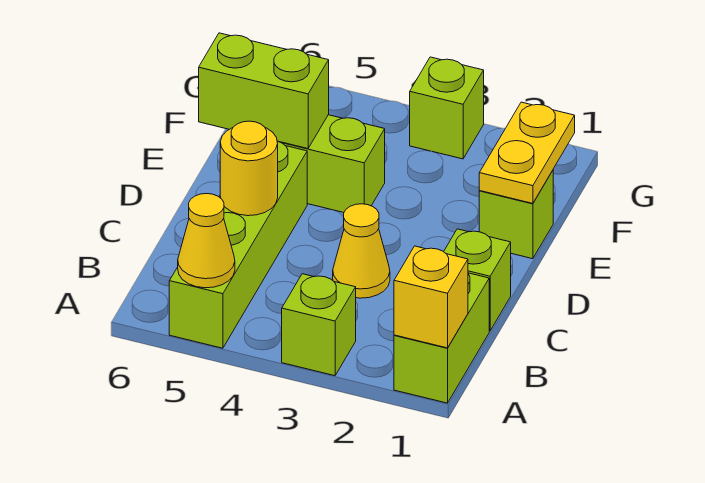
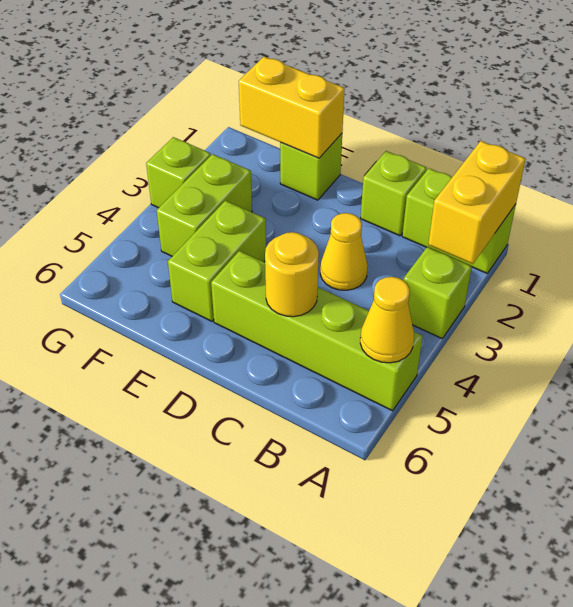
yellow 1x1 brick [394,246,468,348] -> yellow 1x2 brick [428,141,526,264]
yellow 1x2 plate [479,102,575,203] -> yellow 1x2 brick [239,57,345,158]
lime 1x2 brick [199,33,329,149] -> lime 1x2 brick moved to [157,154,252,256]

